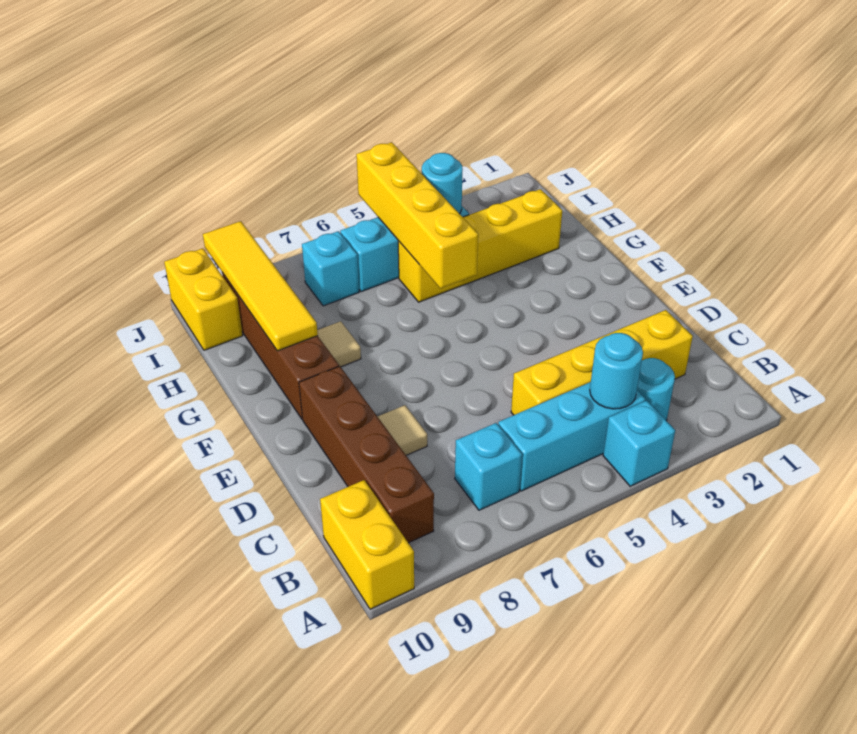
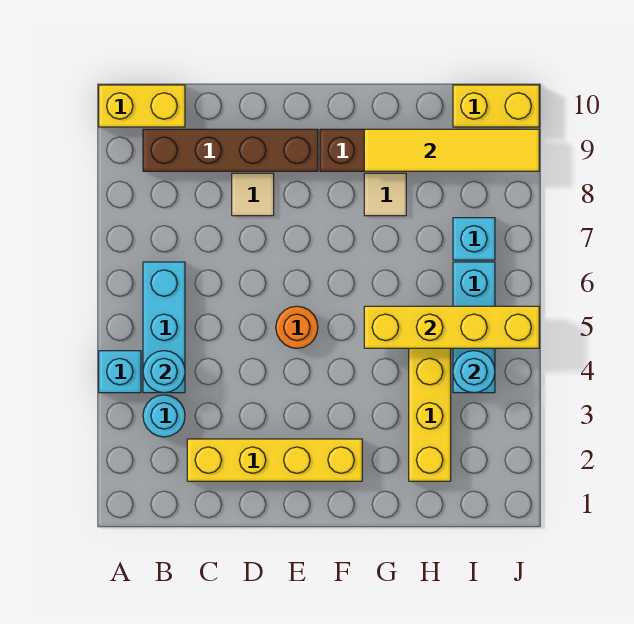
cyan 1x1 brick [455,423,522,510] -> none
yellow 1x4 brick [511,310,693,415] -> yellow 1x4 brick turned to [187,439,362,481]
none -> orange 1x1 round brick [276,306,318,348]

